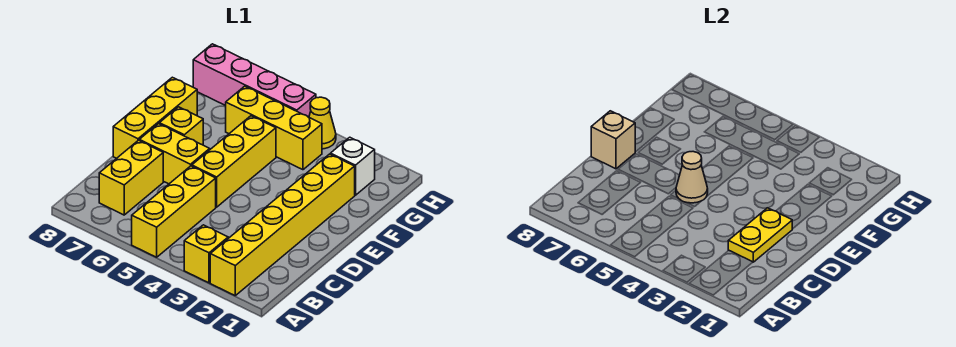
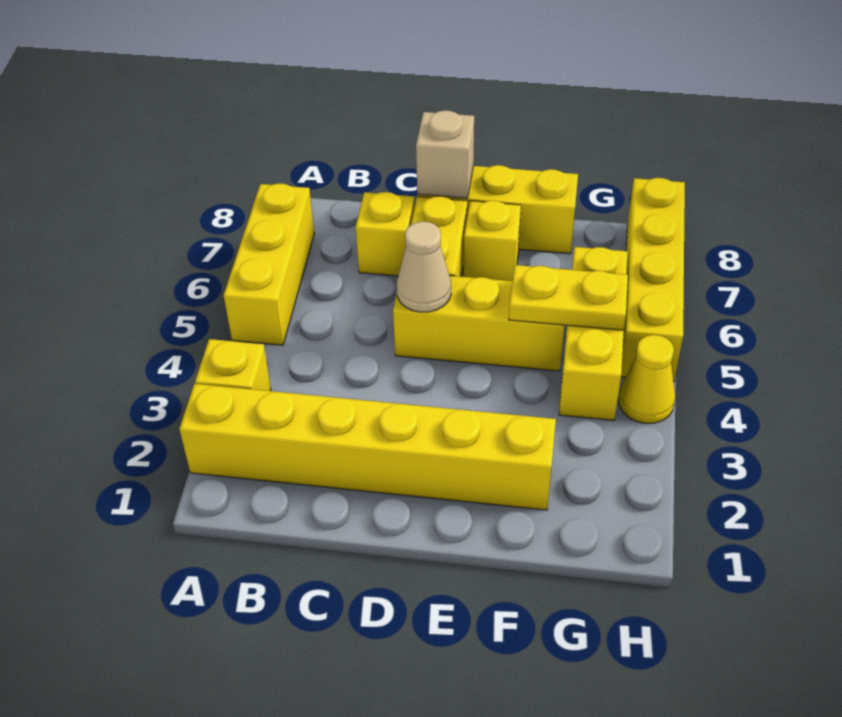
yellow 1x3 brick [132,166,216,257] -> yellow 1x3 brick turned to [224,183,314,345]
yellow 1x2 brick [99,140,163,215] -> yellow 1x1 brick [356,192,415,276]
yellow 1x2 plate [728,208,792,262] -> yellow 1x2 plate moved to [509,265,628,330]
white 1x1 brick [331,137,375,195] -> none
pink 1x4 brick [193,44,316,117] -> yellow 1x4 brick [621,178,685,382]

